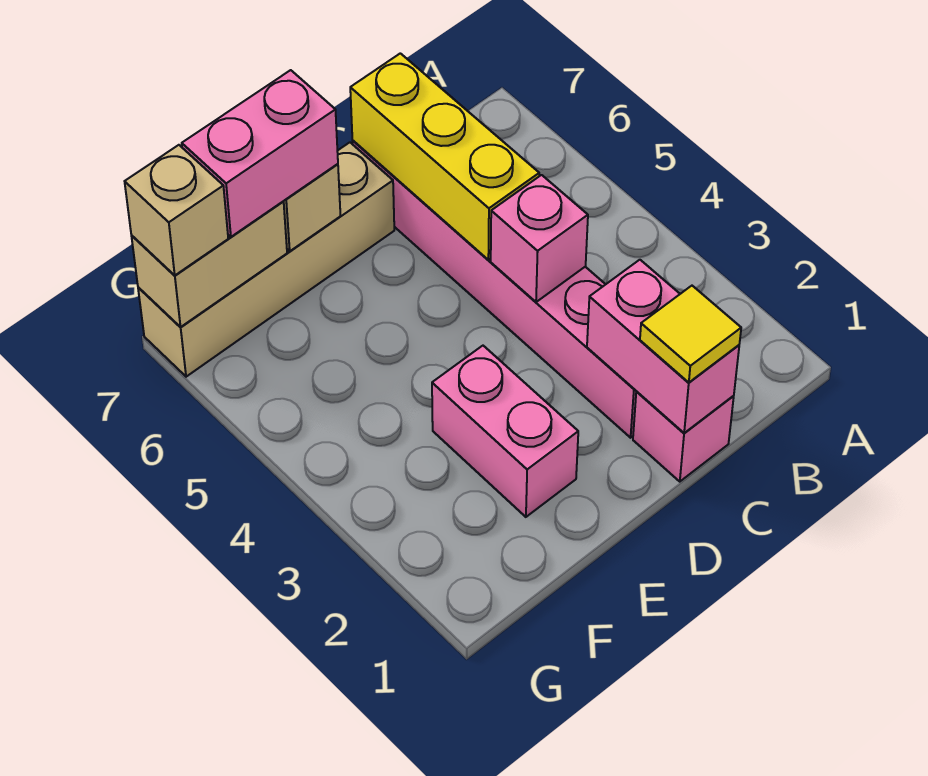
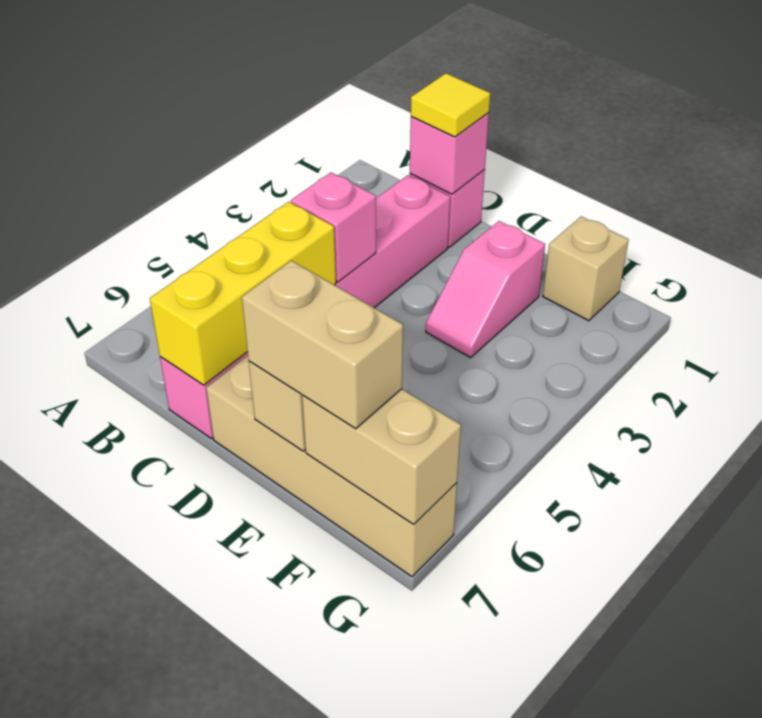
pink 1x2 brick [587,260,739,433] -> pink 1x1 brick [410,113,489,194]
pink 1x2 brick [432,346,578,517] -> pink 1x2 slope [426,221,545,358]
pink 1x2 brick [182,70,338,237] -> tan 1x2 brick [242,261,403,429]
tan 1x1 brick [125,145,228,275] -> tan 1x1 brick moved to [543,217,629,321]

